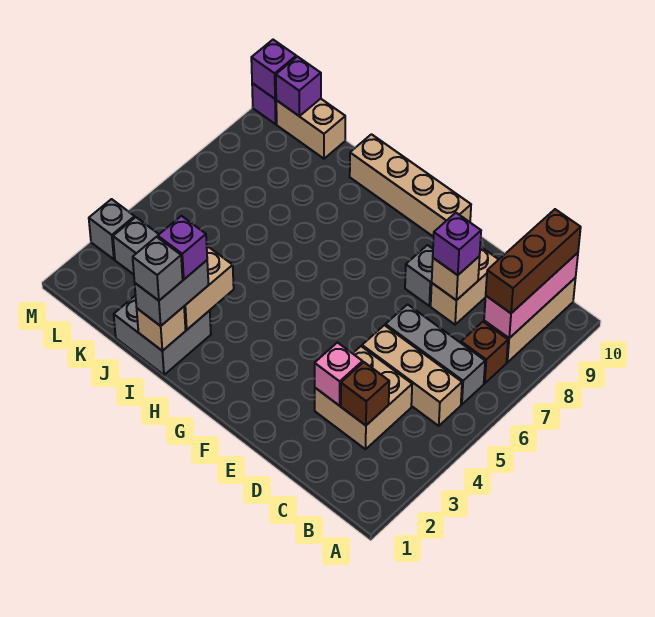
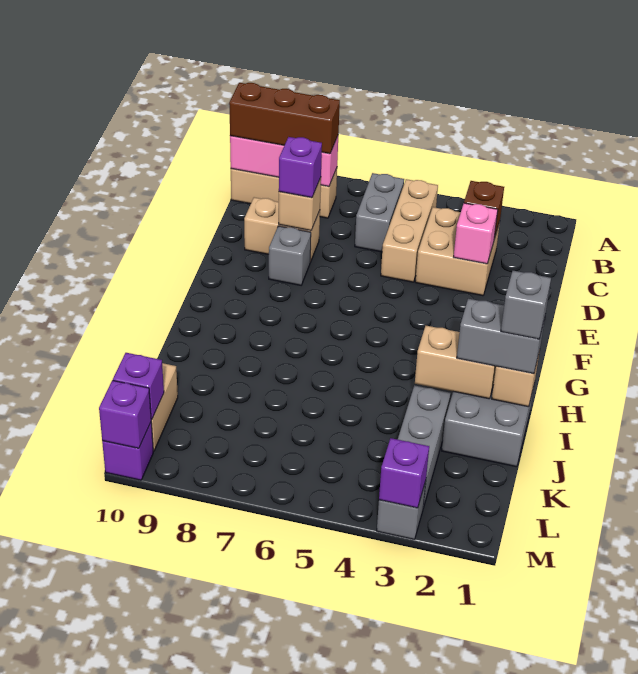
grey 1x3 brick [385,304,485,405] -> grey 1x2 brick [355,173,404,252]
brown 1x1 brick [461,322,508,383] -> none
tan 1x4 brick [350,134,471,237] -> none
purple 1x1 brick [158,216,207,279] -> purple 1x1 brick moved to [379,438,429,508]

